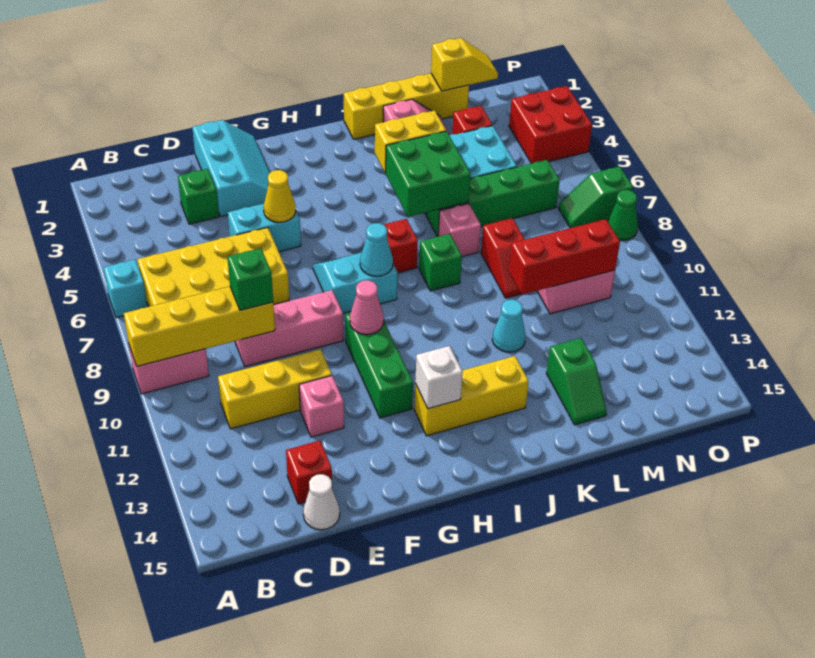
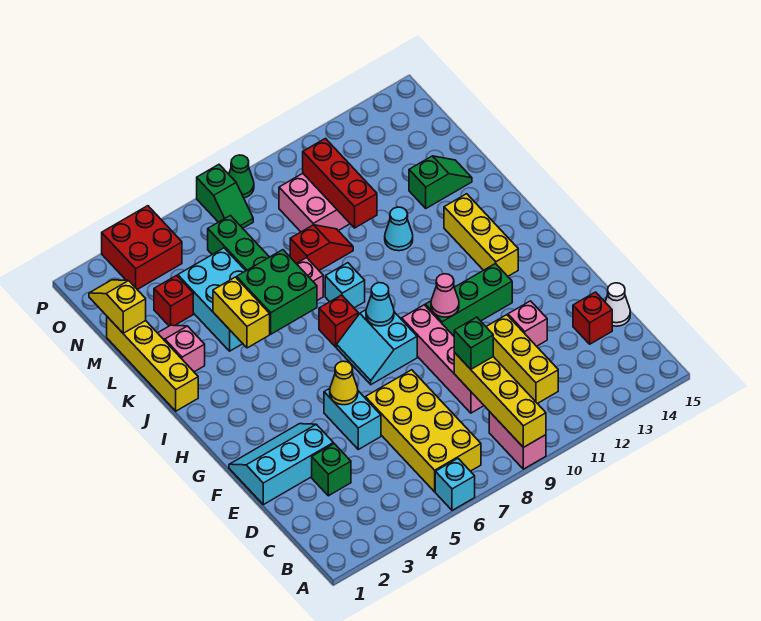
pink 1x3 brick [235,290,343,367] -> pink 1x4 brick [402,305,484,413]
white 1x1 brick [415,346,463,409] -> none
green 1x1 brick [419,234,462,291] -> cyan 1x1 brick [325,263,365,308]

